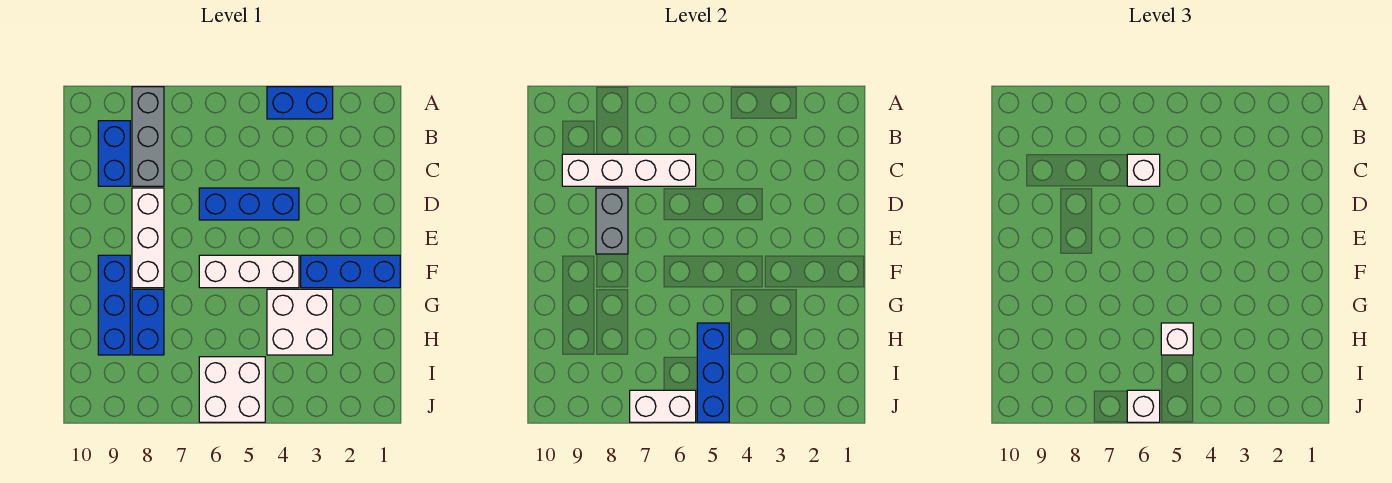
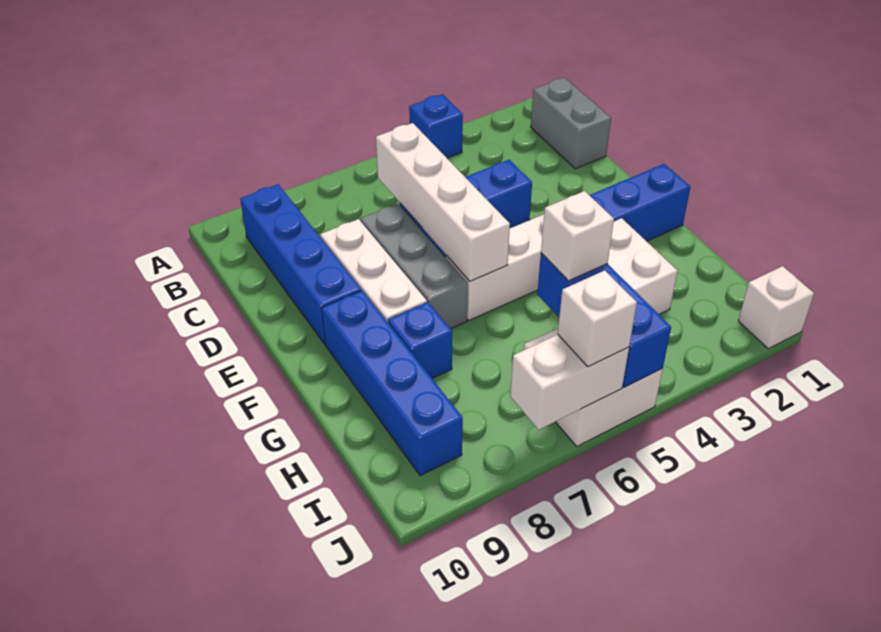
blue 1x2 brick [267,87,333,119] -> blue 1x1 brick [409,94,463,158]
grey 1x3 brick [132,87,164,186] -> grey 1x3 brick moved to [361,204,468,329]
blue 1x2 brick [98,121,130,186] -> blue 1x4 brick [240,184,361,344]
white 1x4 brick [562,154,696,186] -> white 1x4 brick turned to [376,123,510,281]
white 1x1 brick [1127,154,1160,186] -> white 1x1 brick moved to [738,266,814,349]
grey 1x2 brick [596,188,628,254] -> grey 1x2 brick moved to [531,78,611,169]
blue 1x3 brick [98,255,130,355] -> blue 1x4 brick [322,291,463,476]
blue 1x2 brick [132,289,164,355] -> blue 1x1 brick [388,302,452,378]

